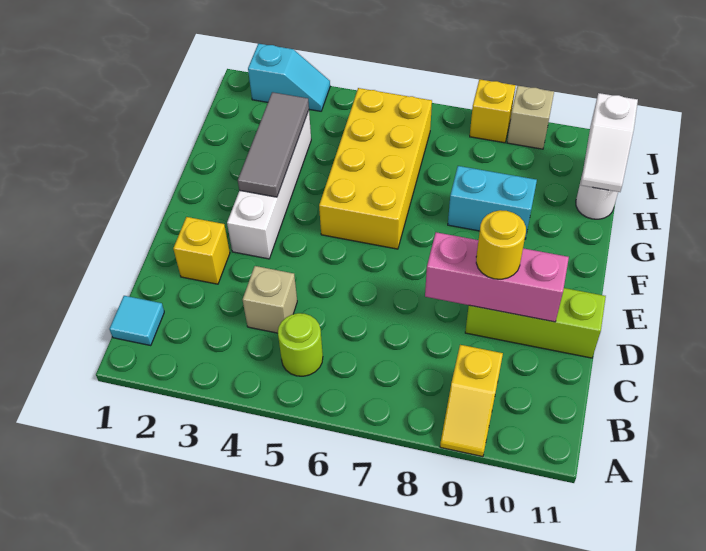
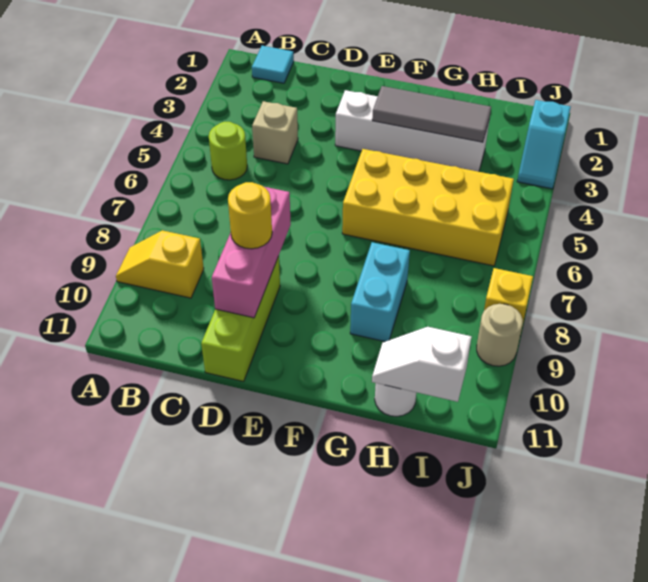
yellow 1x1 brick [173,217,230,284] -> none
tan 1x1 brick [507,86,554,149] -> tan 1x1 round brick [477,304,523,366]

